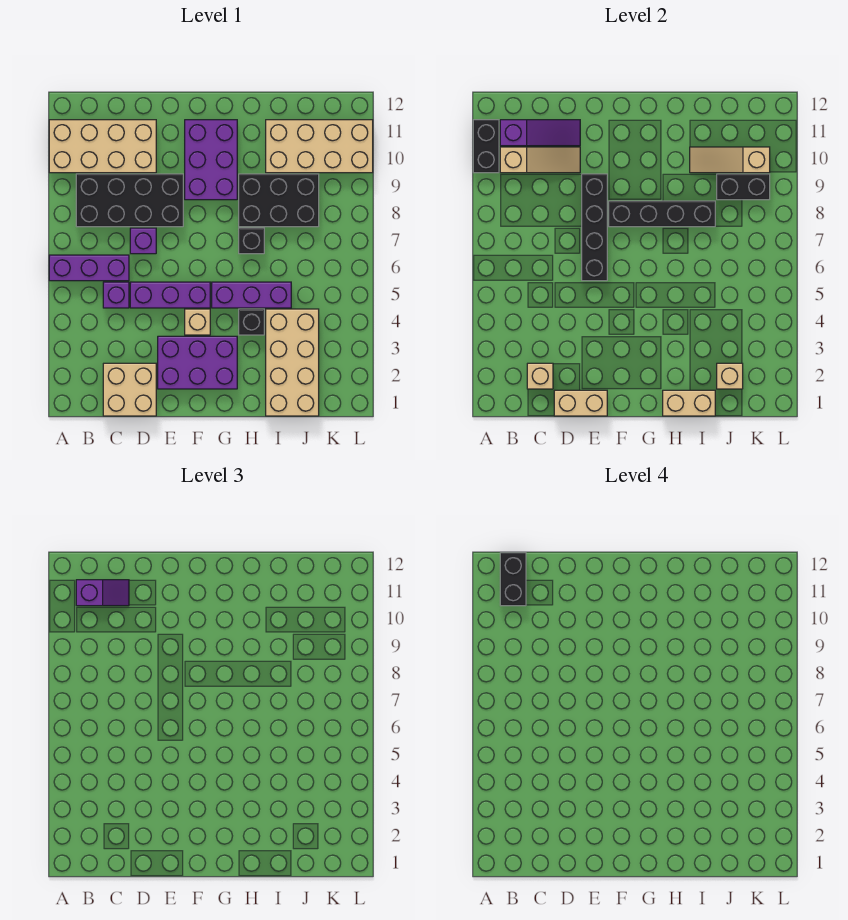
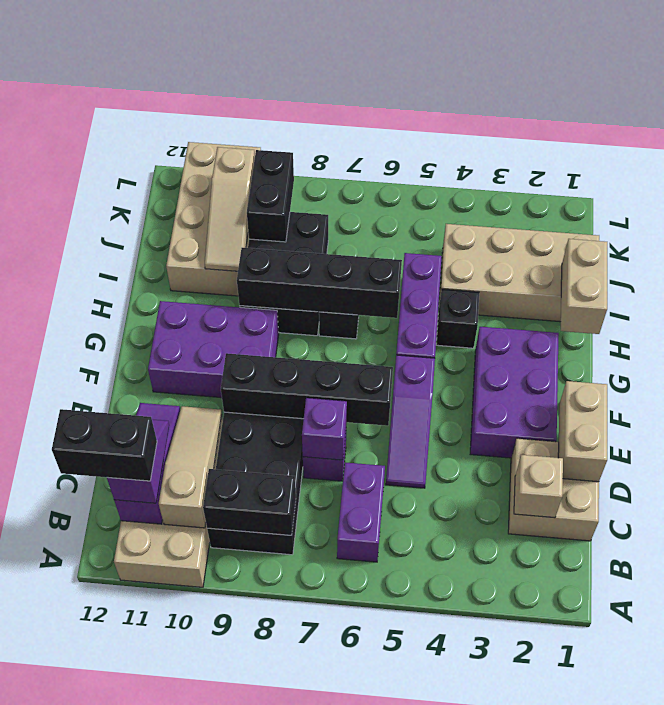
purple 1x3 brick [49,255,129,281] -> purple 1x2 brick [337,462,385,562]
black 1x2 brick [473,120,499,173] -> black 1x2 brick moved to [203,469,296,535]
purple 1x1 brick [103,282,129,308] -> purple 1x1 brick moved to [302,398,347,460]
purple 1x3 brick [130,282,210,308] -> purple 1x3 slope [386,355,435,488]
tan 1x1 brick [185,309,210,335] -> none
black 1x4 brick [609,201,715,227] -> black 1x4 brick turned to [237,248,402,318]
tan 1x1 brick [717,363,743,389] -> none

